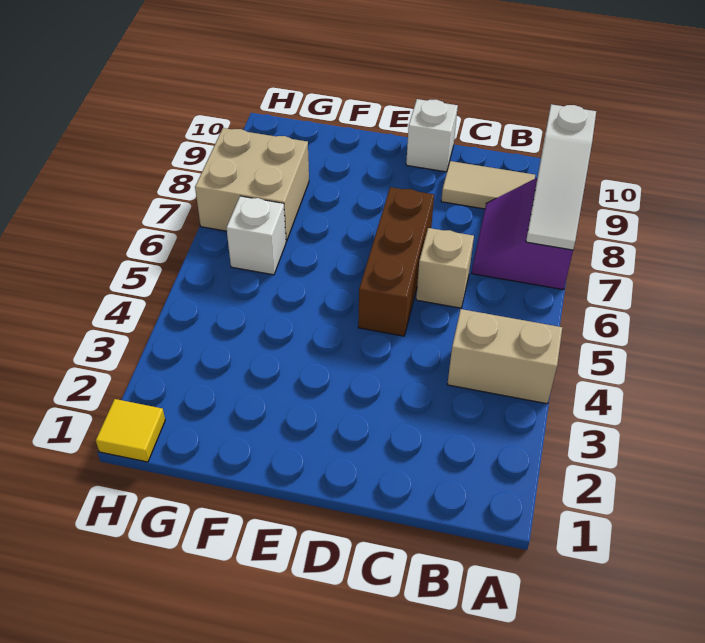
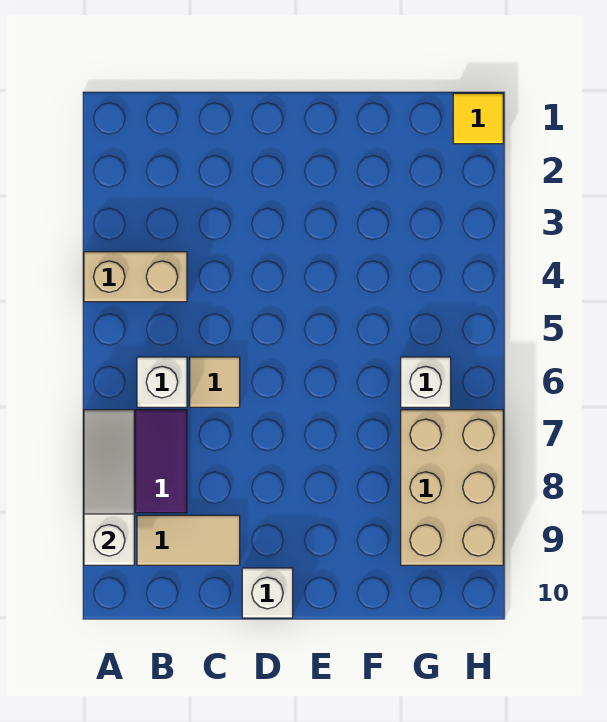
none -> white 1x1 brick [137,357,187,407]
tan 1x1 brick [416,228,474,308] -> tan 1x1 tile [190,357,240,407]
brown 1x3 brick [358,187,434,336] -> none
tan 2x2 brick [195,128,309,241] -> tan 2x3 brick [401,410,503,565]

